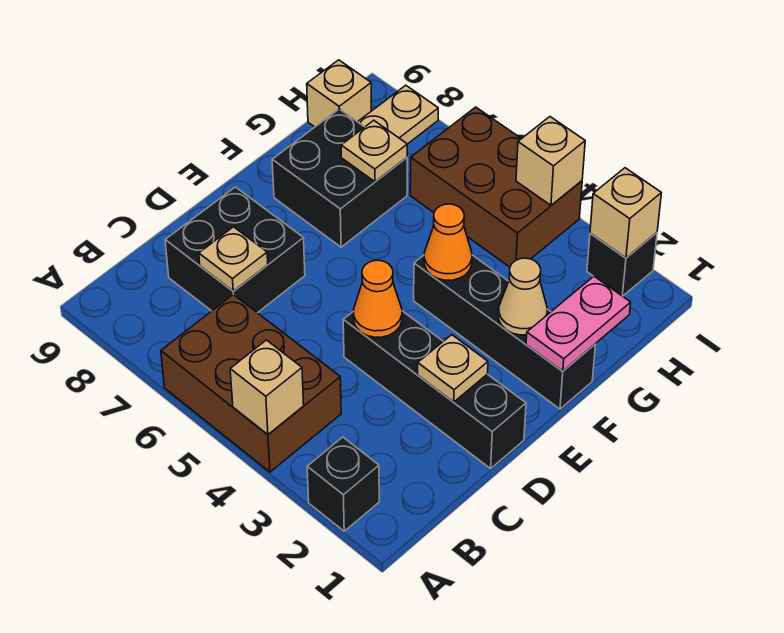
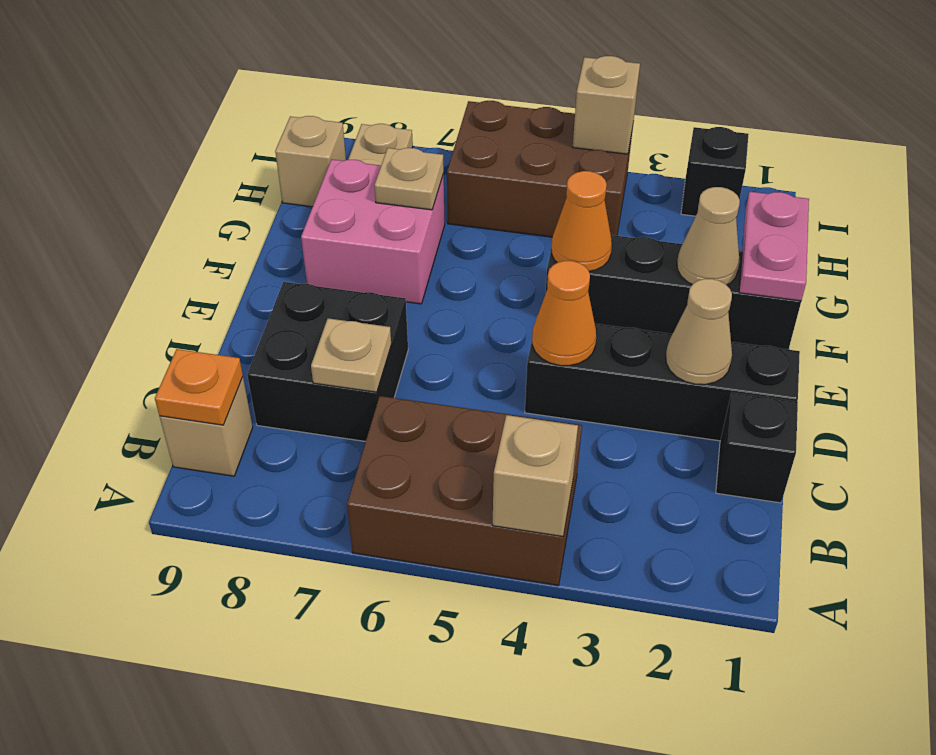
black 1x1 brick [307,437,379,531] -> black 1x1 brick moved to [716,393,798,503]
none -> orange 1x1 plate [155,349,243,425]
tan 1x1 plate [418,335,488,402] -> tan 1x1 cone [666,279,732,385]
black 2x2 brick [272,109,407,247] -> pink 2x2 brick [301,159,445,304]
tan 1x1 brick [590,168,661,258] -> tan 1x1 brick moved to [160,377,253,476]

